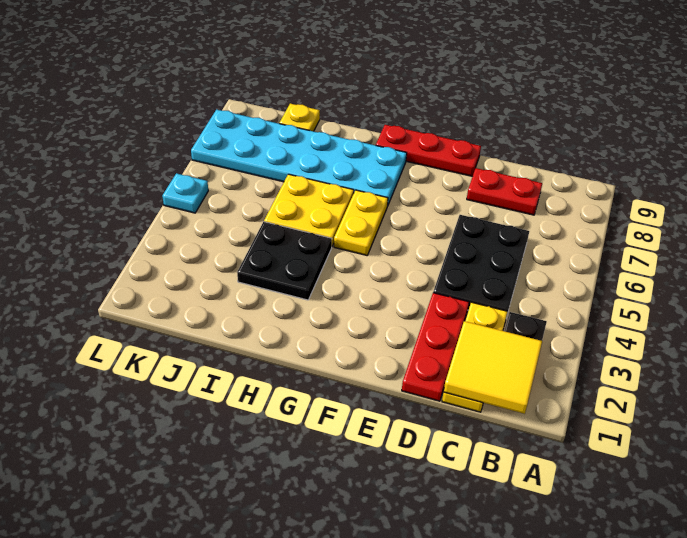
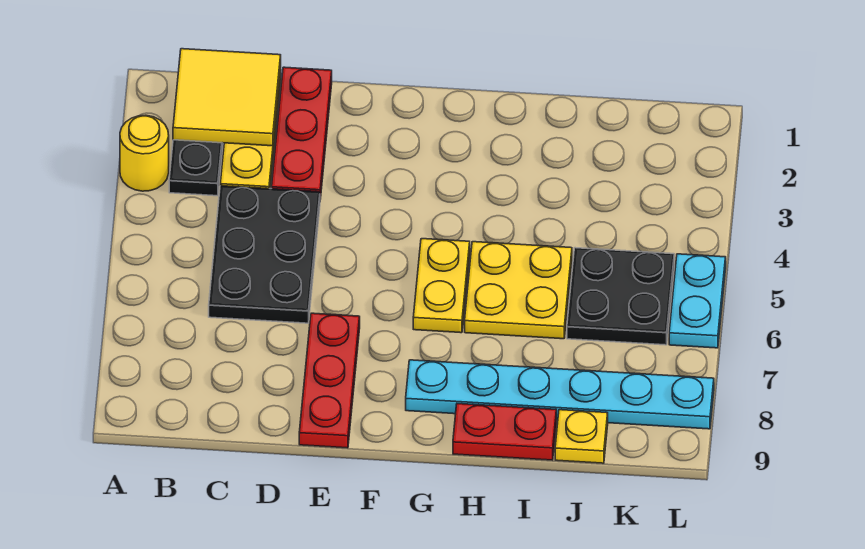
none -> yellow 1x1 round brick [120,115,169,191]
red 1x2 plate [467,168,542,215] -> red 1x2 plate moved to [453,404,556,460]
red 1x3 plate [376,125,481,176] -> red 1x3 plate turned to [299,313,360,448]
cyan 2x6 plate [191,110,407,206] -> cyan 1x6 plate [406,360,714,429]
black 2x2 plate [237,222,332,300] -> black 2x2 plate moved to [567,248,674,345]
cyan 1x1 plate [162,173,208,213] -> cyan 1x2 plate [669,254,726,348]

